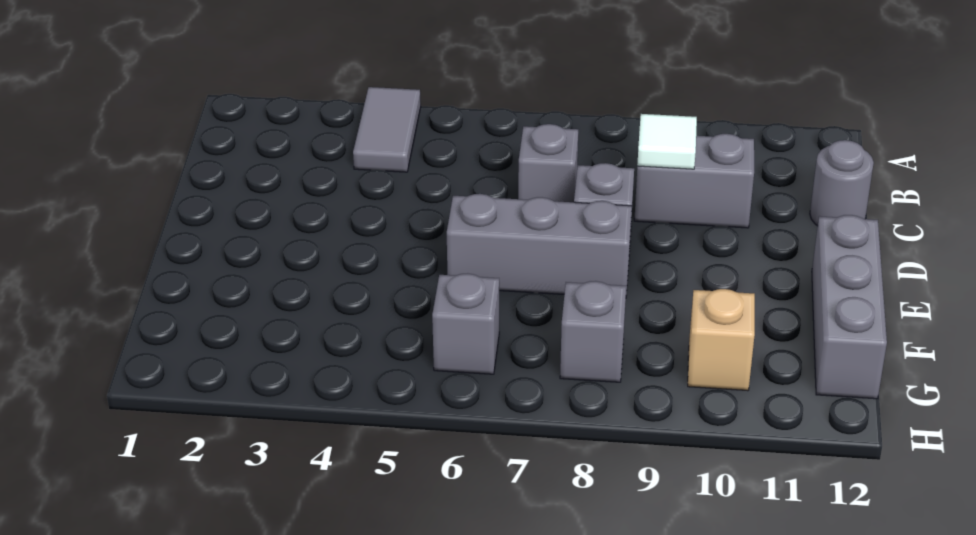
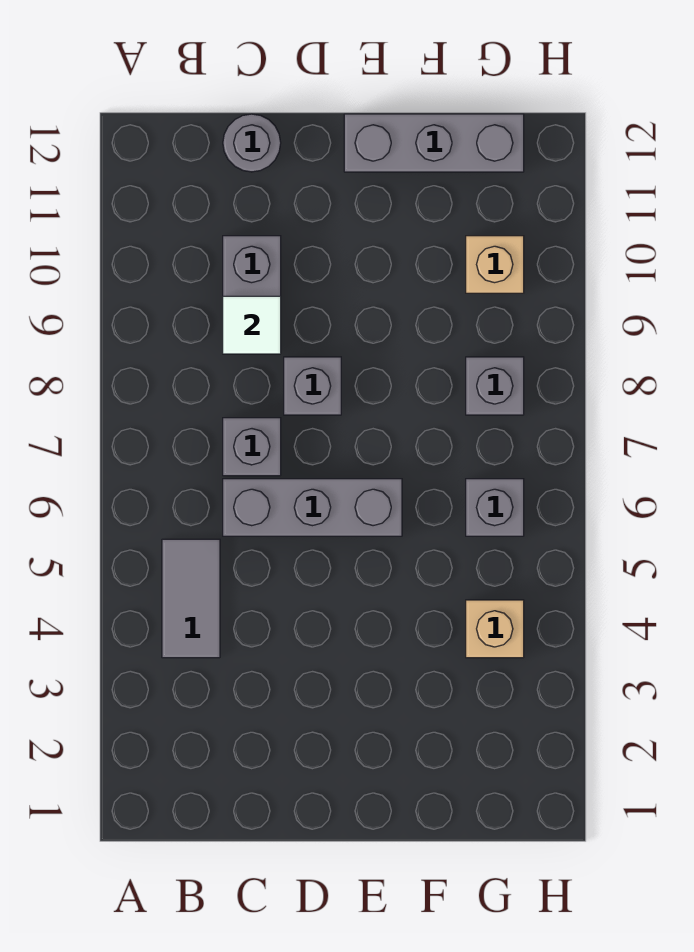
grey 1x2 tile [353,87,421,172] -> grey 1x2 tile turned to [162,539,220,658]
grey 1x3 brick [447,194,632,295] -> grey 1x3 brick turned to [223,479,402,536]
none -> tan 1x1 brick [466,600,524,658]

